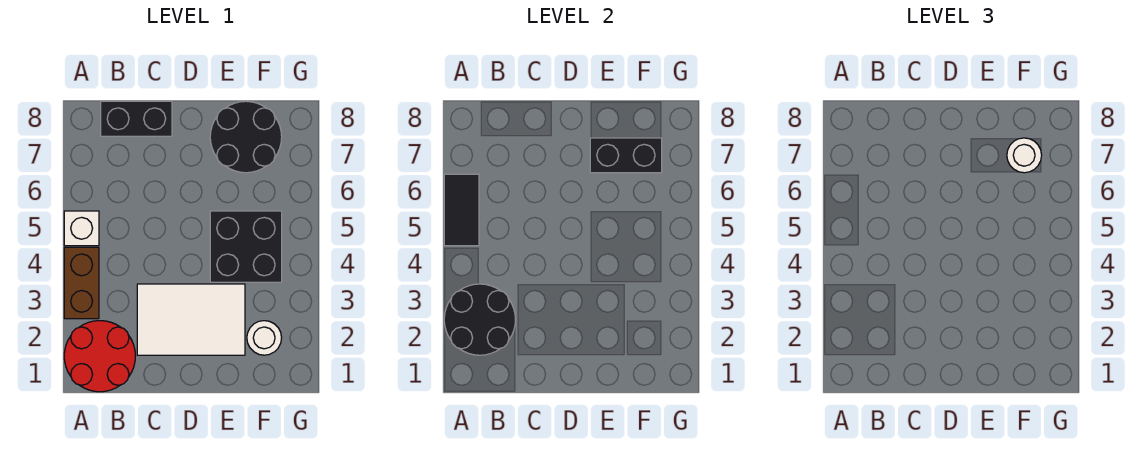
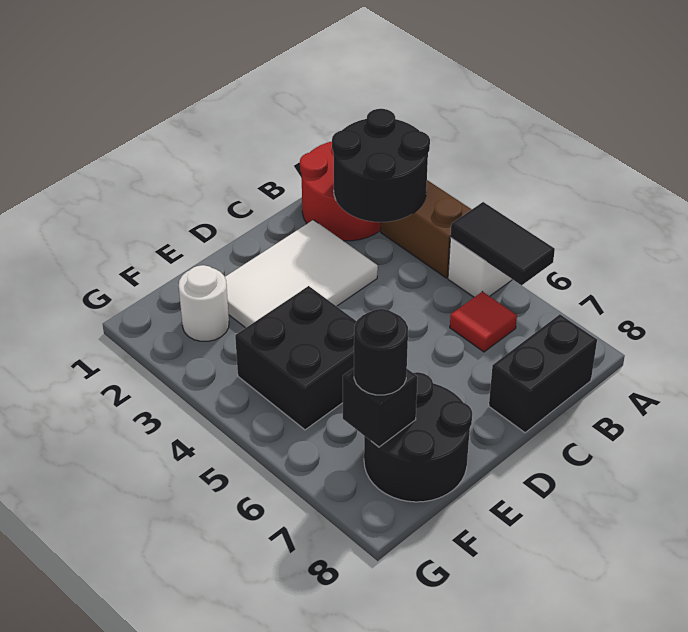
none -> red 1x1 tile [450,291,517,352]
black 1x2 brick [590,138,662,173] -> black 1x1 brick [343,368,418,447]
white 1x1 round brick [1007,138,1042,173] -> black 1x1 round brick [354,309,408,395]

